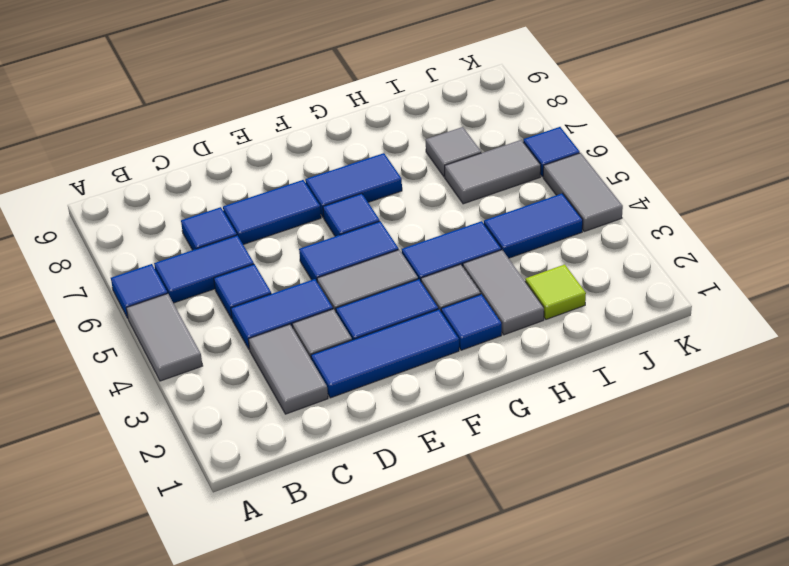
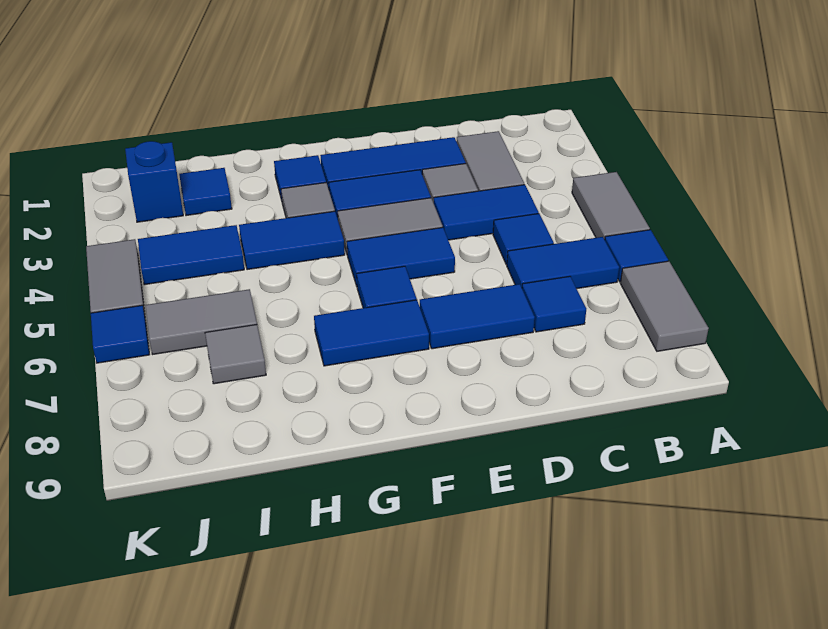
grey 1x2 tile [463,250,544,335] -> grey 1x2 tile moved to [620,261,709,351]
lime 1x1 tile [525,264,586,319] -> blue 1x1 tile [179,168,232,216]
none -> blue 1x1 brick [125,141,183,222]

